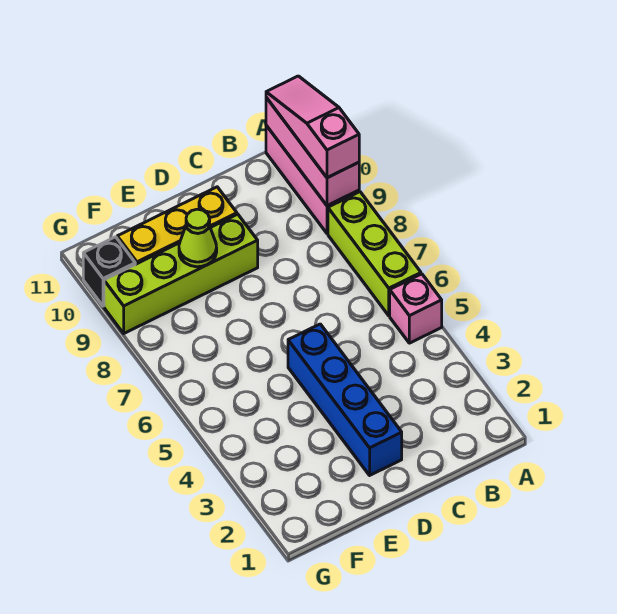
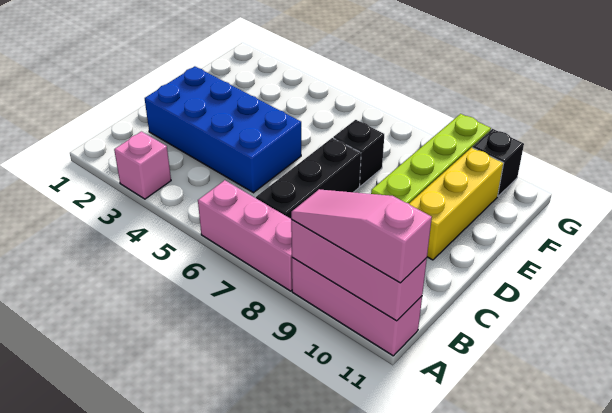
pink 1x1 brick [390,274,442,343] -> pink 1x1 brick moved to [114,131,171,199]
lime 1x3 brick [328,192,421,316] -> pink 1x3 brick [198,180,292,291]
pink 1x3 slope [266,76,359,178] -> pink 1x3 slope turned to [291,189,432,283]
none -> black 1x3 brick [256,138,361,219]
blue 1x4 brick [288,324,402,475] -> blue 2x4 brick [145,66,301,193]
none -> black 1x1 brick [333,120,384,186]
lime 1x1 cone [179,209,217,267] -> none

